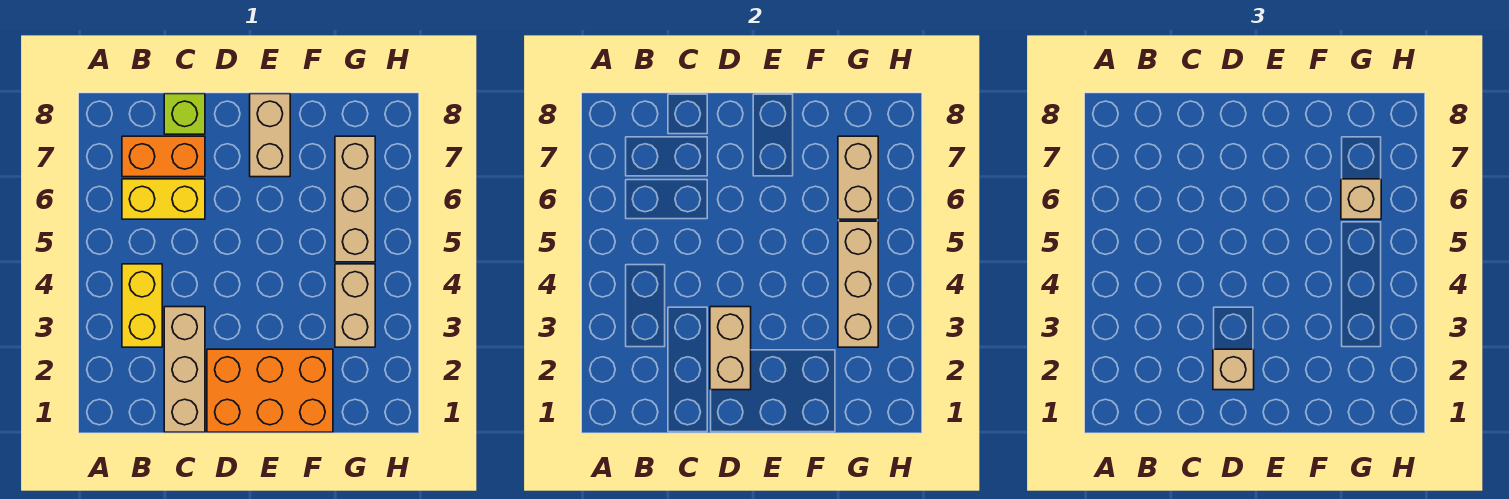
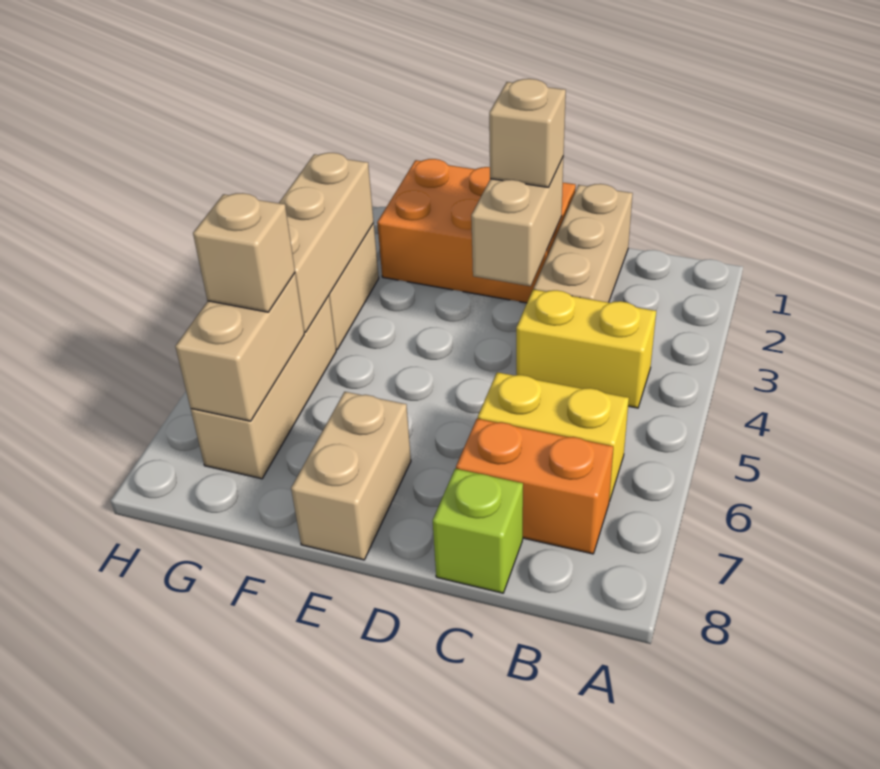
yellow 1x2 brick [122,264,162,347] -> yellow 1x2 brick turned to [516,289,656,408]

